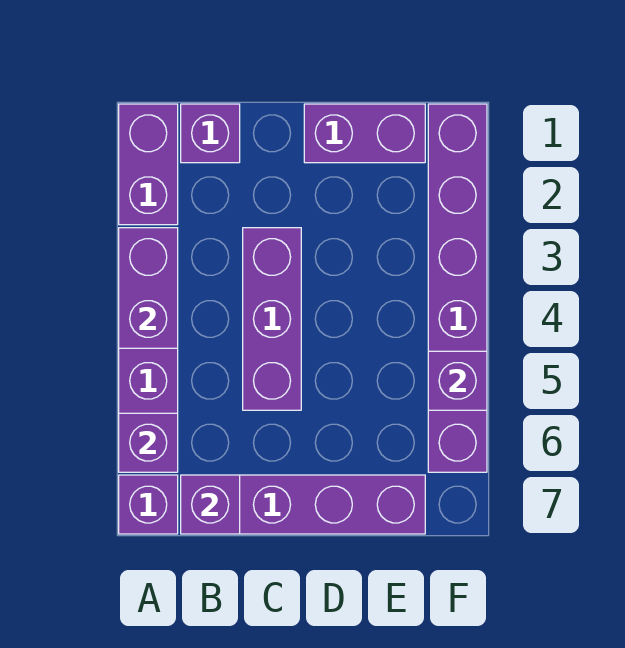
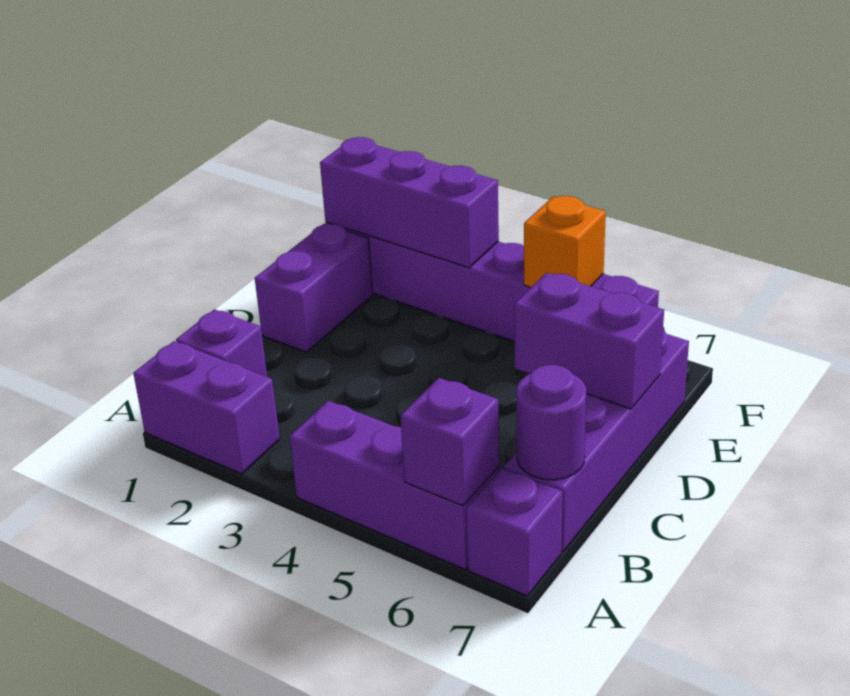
purple 1x2 brick [119,228,178,348] -> purple 1x2 brick moved to [514,273,664,409]
purple 1x1 brick [181,475,240,534] -> purple 1x1 round brick [516,365,586,480]
purple 1x3 brick [243,228,301,410] -> purple 1x3 brick moved to [320,137,499,268]
purple 1x1 brick [428,351,487,410] -> orange 1x1 brick [524,196,606,288]

